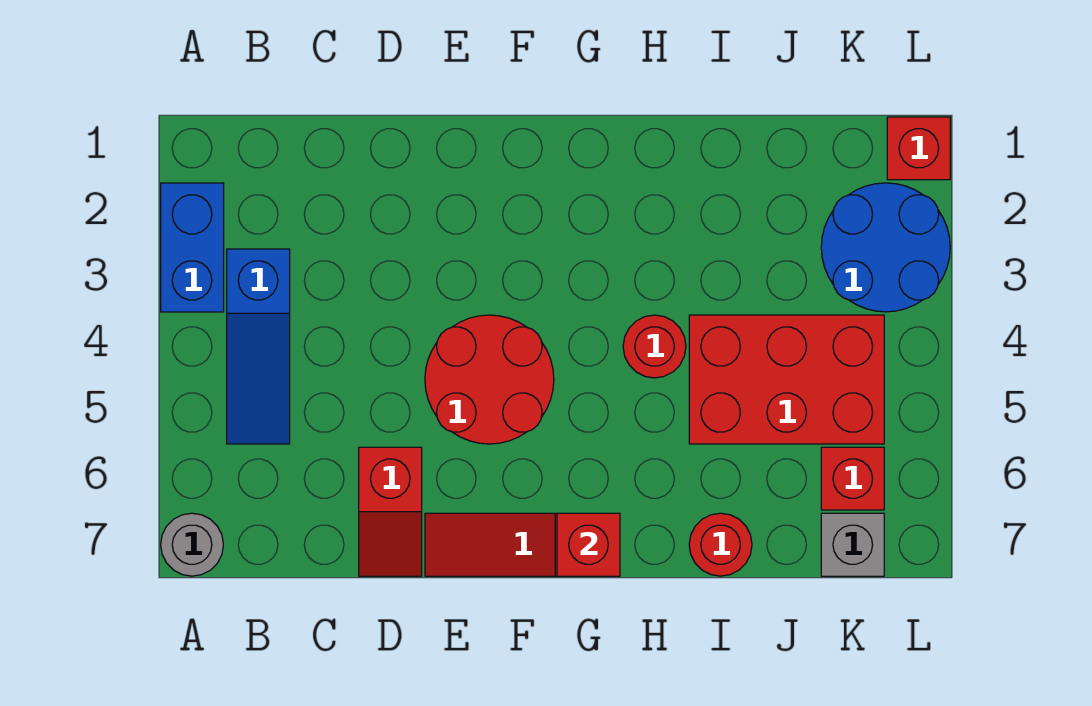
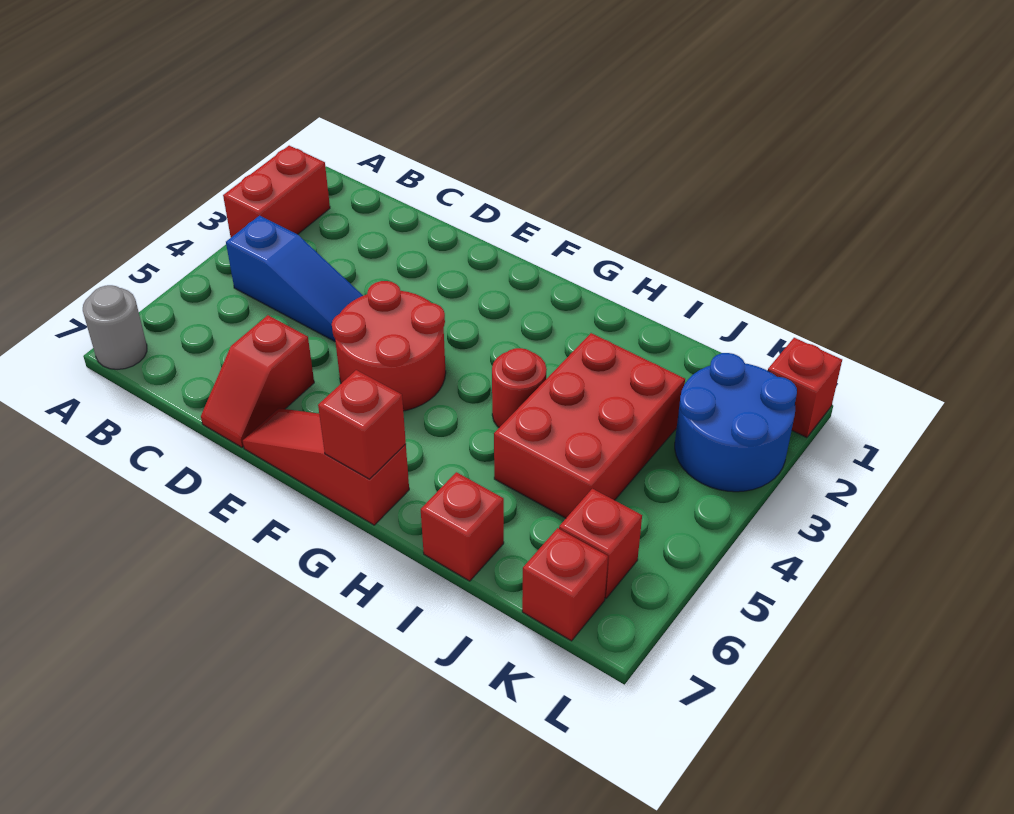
blue 1x2 brick [161,183,224,312] -> red 1x2 brick [223,146,330,237]
blue 1x3 slope [227,249,290,444] -> blue 1x3 slope turned to [226,215,363,341]
red 2x3 brick [689,315,884,444] -> red 2x3 brick turned to [494,333,685,518]
red 1x1 round brick [689,513,752,576] -> red 1x1 brick [421,472,504,581]
grey 1x1 brick [821,513,884,576] -> red 1x1 brick [522,528,608,641]

